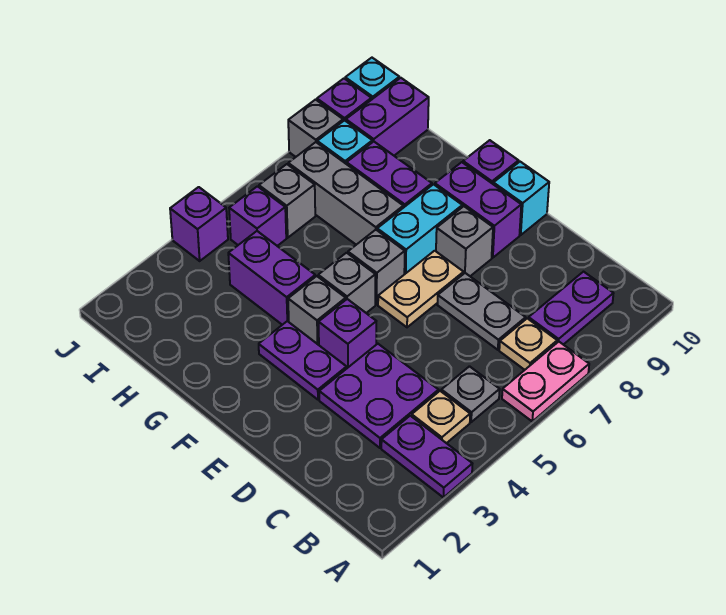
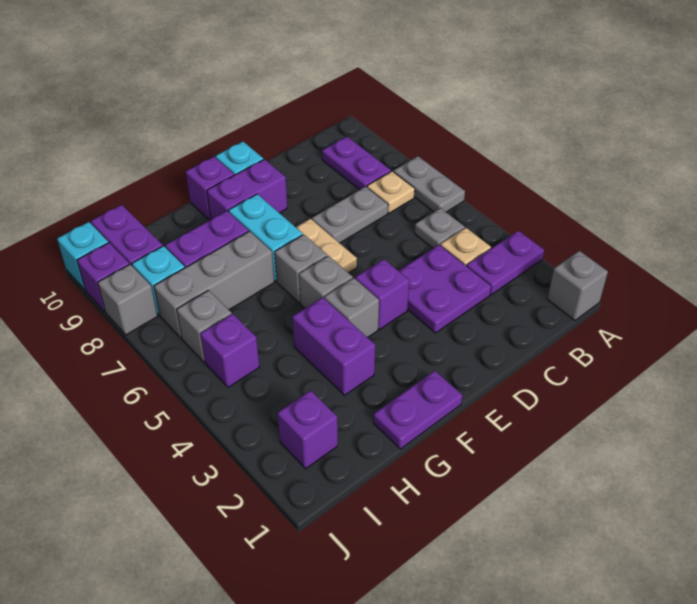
pink 1x2 plate [502,342,589,421] -> grey 1x2 plate [393,156,465,212]
purple 1x2 plate [259,321,347,400] -> purple 1x2 plate moved to [373,371,462,449]
grey 1x1 brick [436,206,493,276] -> grey 1x1 brick moved to [547,251,608,321]
purple 1x2 brick [228,231,315,325] -> purple 1x2 brick turned to [292,297,375,395]
purple 1x1 brick [170,187,228,261] -> purple 1x1 brick moved to [277,390,338,469]

